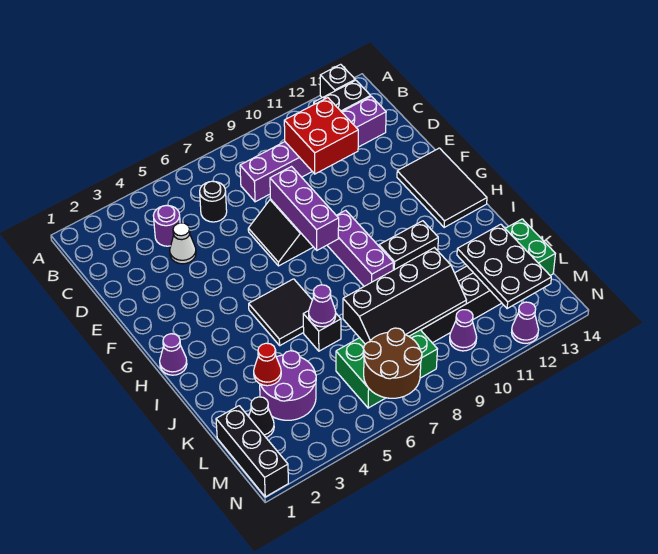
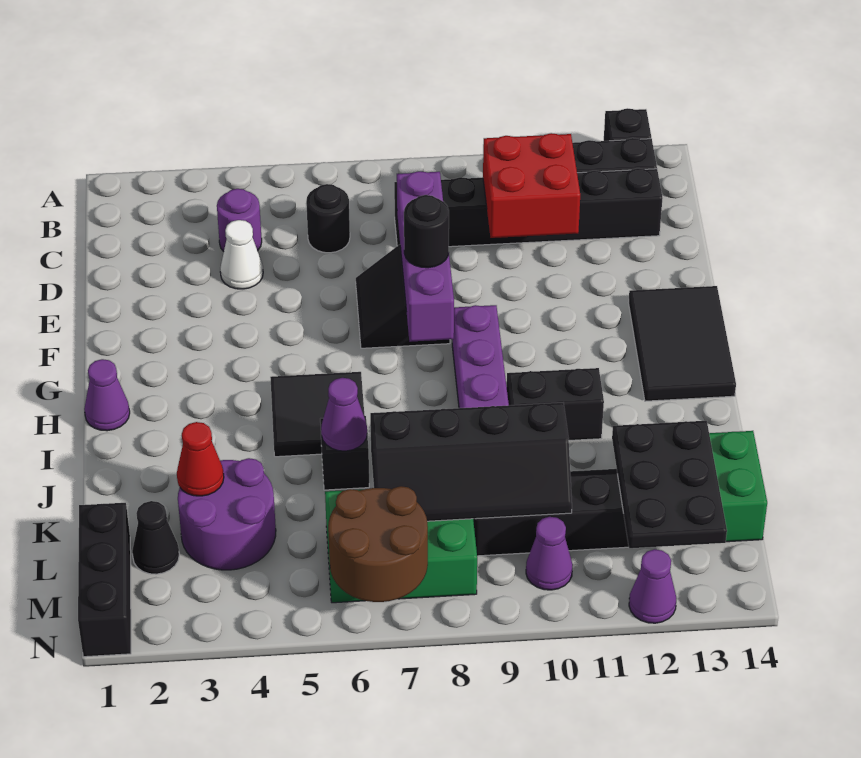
purple 1x6 brick [240,96,386,202] -> black 1x6 brick [394,168,663,247]
purple 1x3 brick [270,167,339,250] -> purple 1x4 brick [397,171,454,342]
none -> black 1x1 round brick [404,195,449,268]

